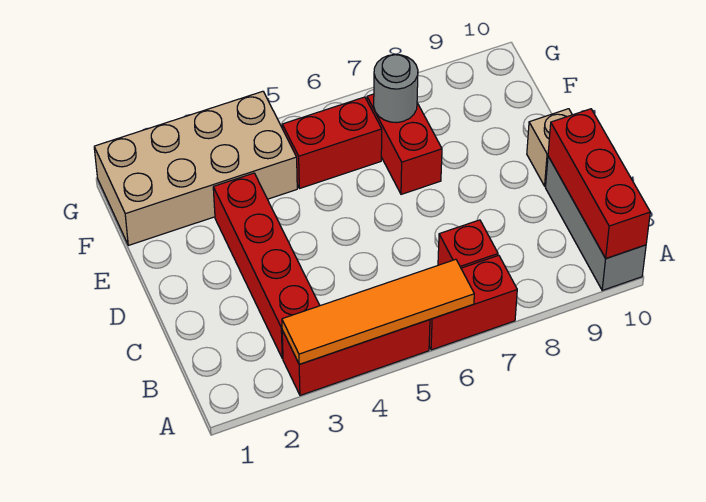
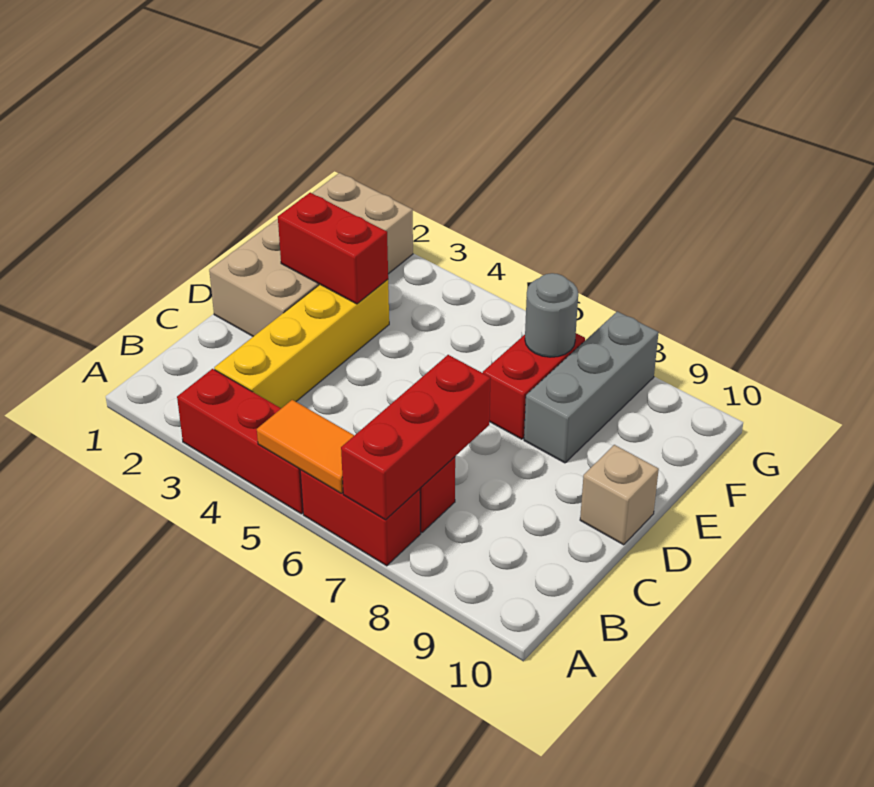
orange 1x4 tile [282,259,474,364] -> orange 1x2 tile [257,400,355,493]
grey 1x3 brick [546,156,646,290] -> grey 1x3 brick moved to [524,311,659,463]
red 1x3 brick [548,109,650,258] -> red 1x3 brick moved to [341,355,491,520]
red 1x4 brick [213,173,320,359] -> yellow 1x4 brick [214,279,389,408]
tan 2x4 brick [94,91,297,245] -> tan 2x4 brick turned to [209,173,413,336]
red 1x2 brick [282,97,382,189] -> red 1x2 brick moved to [278,193,388,304]

